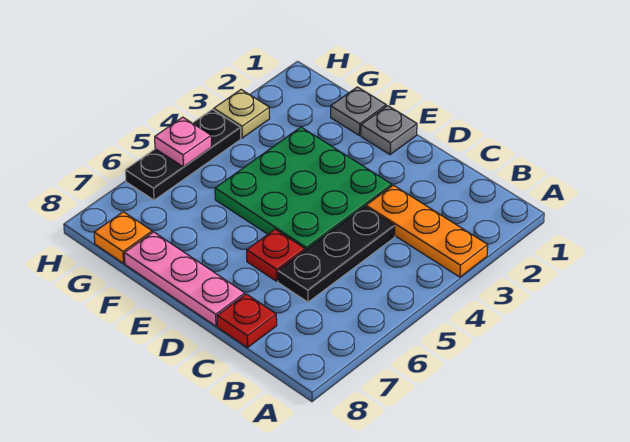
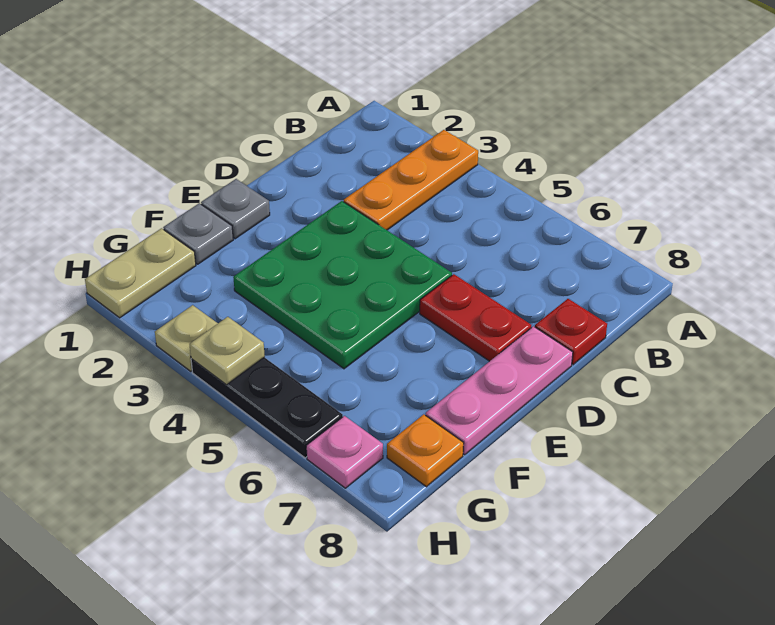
black 1x3 plate [278,206,395,302] -> none
red 1x1 plate [247,229,305,281] -> red 1x2 plate [420,274,531,361]
none -> tan 1x2 plate [85,228,196,318]
none -> tan 1x1 plate [190,317,265,385]
pink 1x1 plate [155,117,211,167] -> pink 1x1 plate moved to [306,416,383,488]

